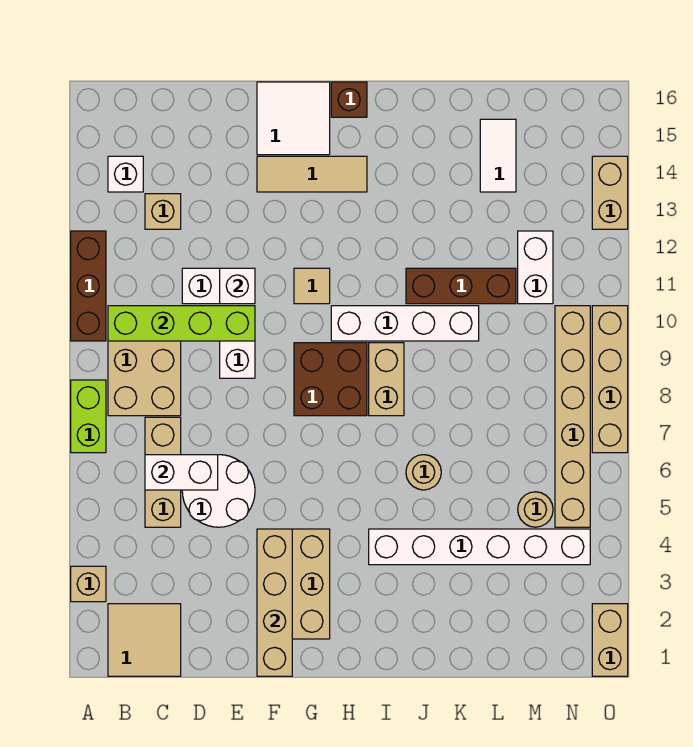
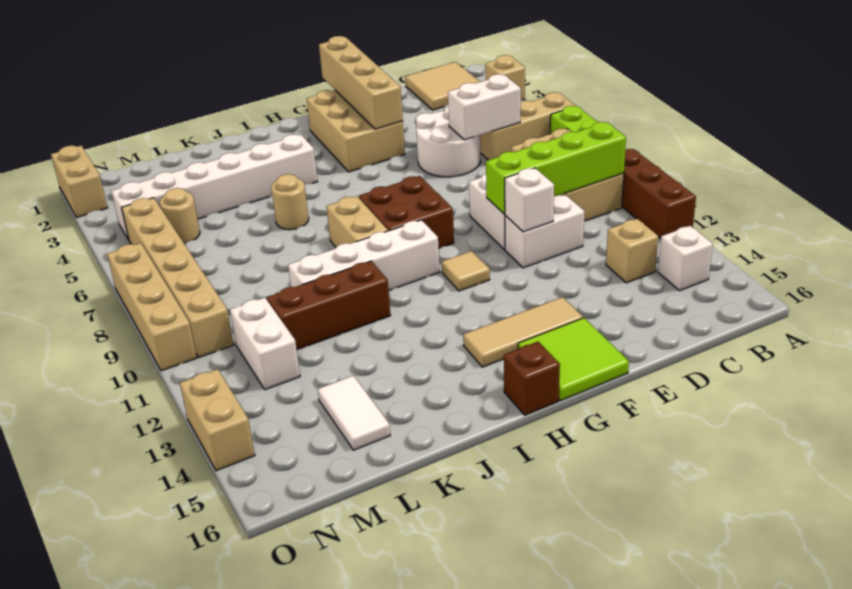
tan 1x3 brick [145,417,181,527] -> tan 1x3 brick turned to [480,92,575,160]
white 2x2 tile [257,82,330,155] -> lime 2x2 tile [518,318,629,400]

